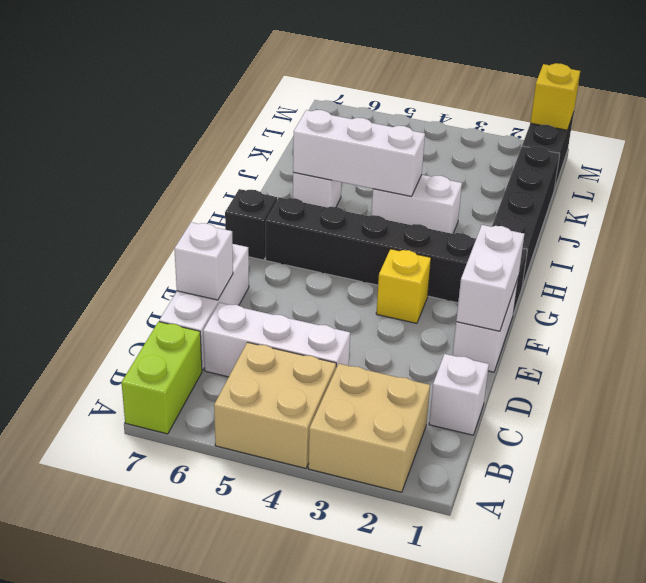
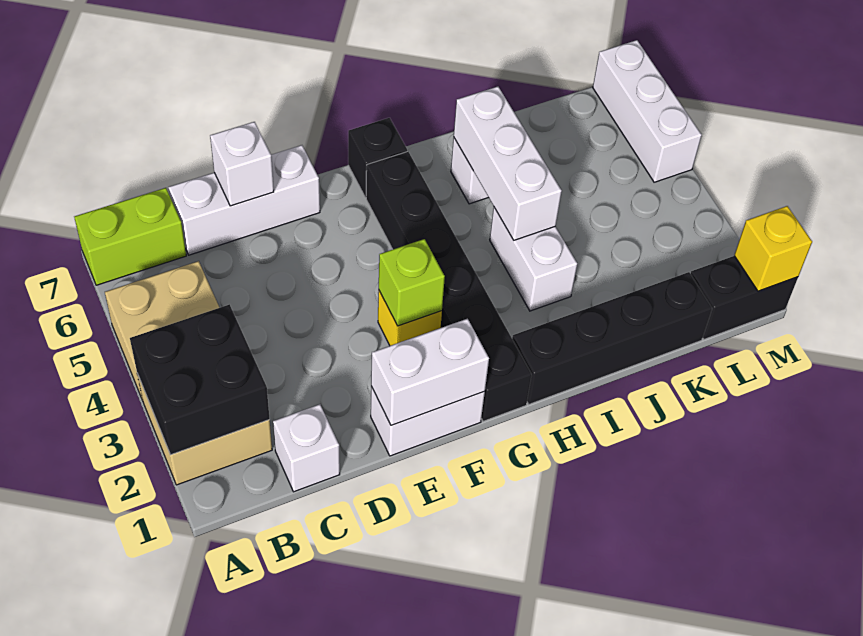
none -> black 2x2 brick [130,304,270,455]
white 1x3 brick [203,303,350,377] -> white 1x3 brick moved to [593,40,702,182]
none -> lime 1x1 brick [379,239,445,326]

